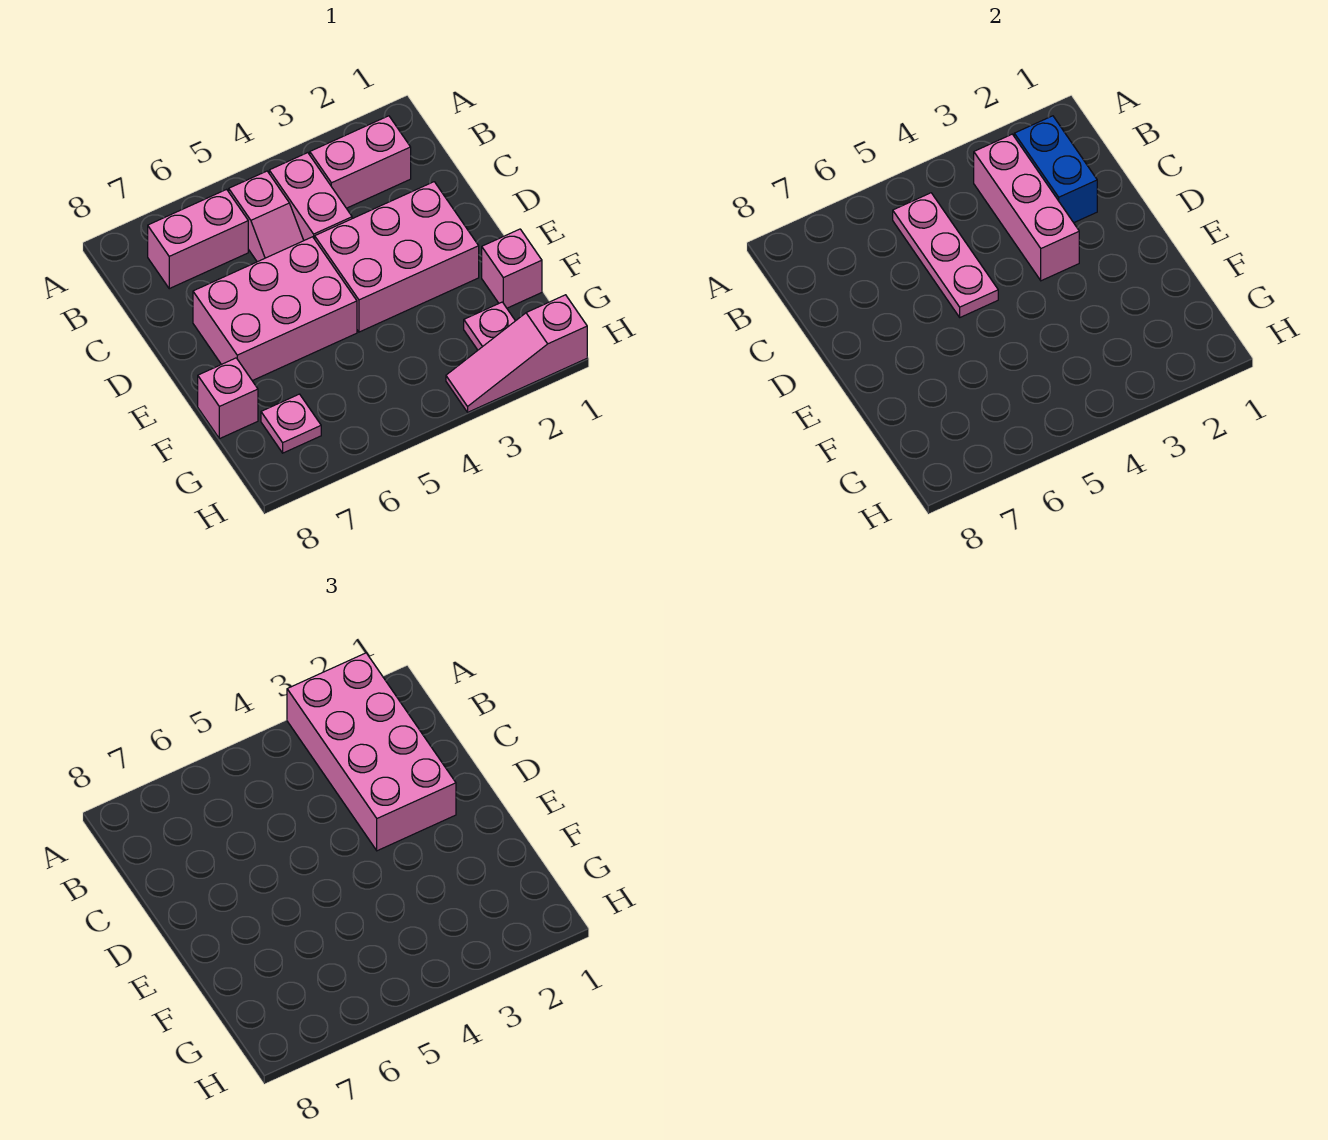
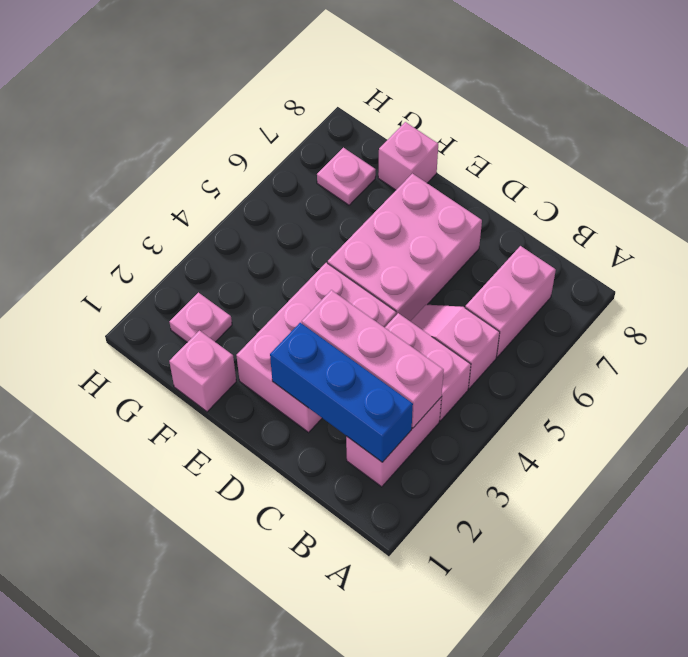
pink 2x4 brick [287,653,456,851] -> none
blue 1x2 brick [1014,116,1097,223] -> blue 1x3 brick [270,323,413,462]
pink 1x3 plate [893,193,998,317] -> none
pink 1x3 slope [446,295,587,412] -> none

